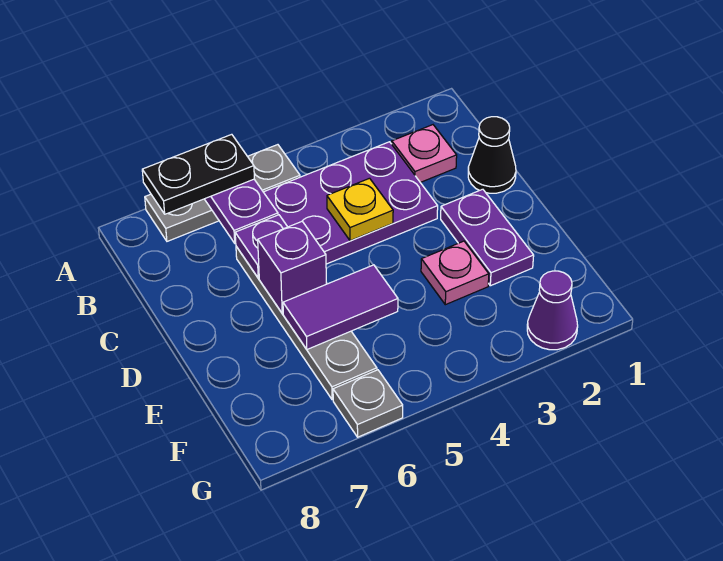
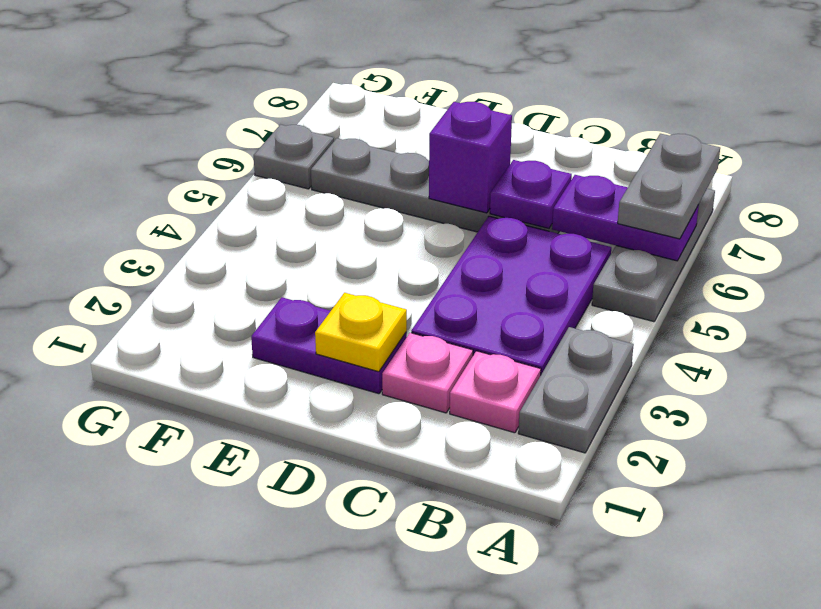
none -> grey 1x2 plate [518,327,634,453]
black 1x2 plate [142,134,254,214] -> grey 1x2 plate [618,134,720,239]
black 1x1 cone [468,117,516,193] -> none
yellow 1x1 plate [327,178,393,241] -> yellow 1x1 plate moved to [315,293,407,372]
pink 1x1 plate [421,241,489,305] -> pink 1x1 plate moved to [382,333,473,413]
purple 1x2 tile [283,265,398,349] -> none
purple 1x1 cone [527,271,578,350] -> none

